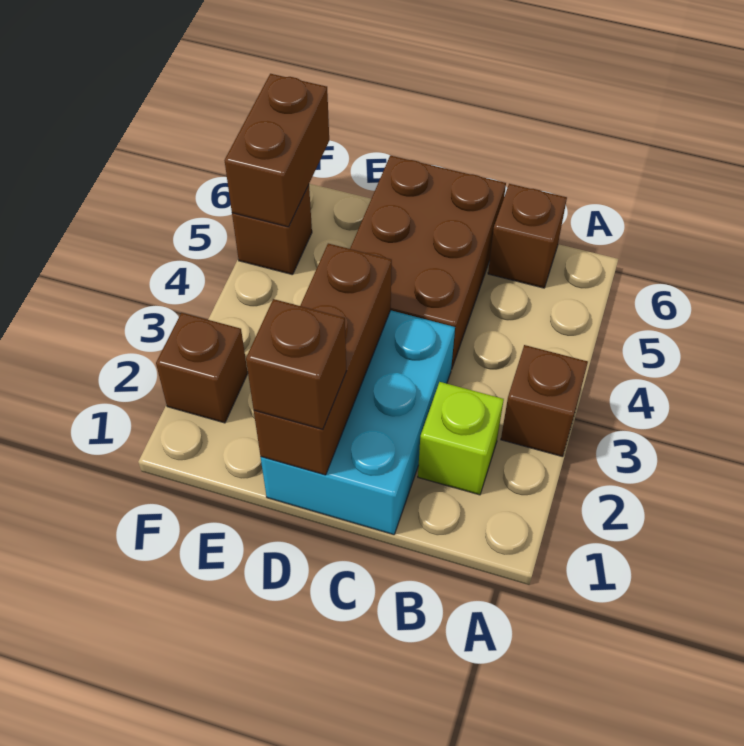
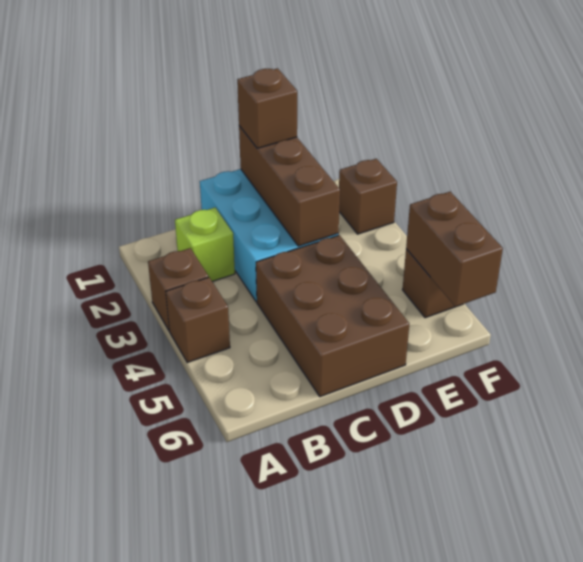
brown 1x1 brick [488,184,567,288] -> brown 1x1 brick moved to [166,277,230,362]

